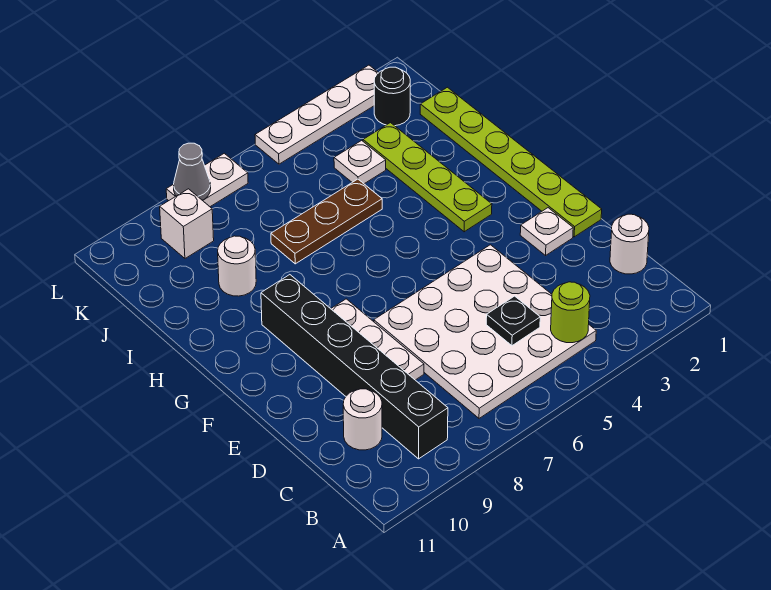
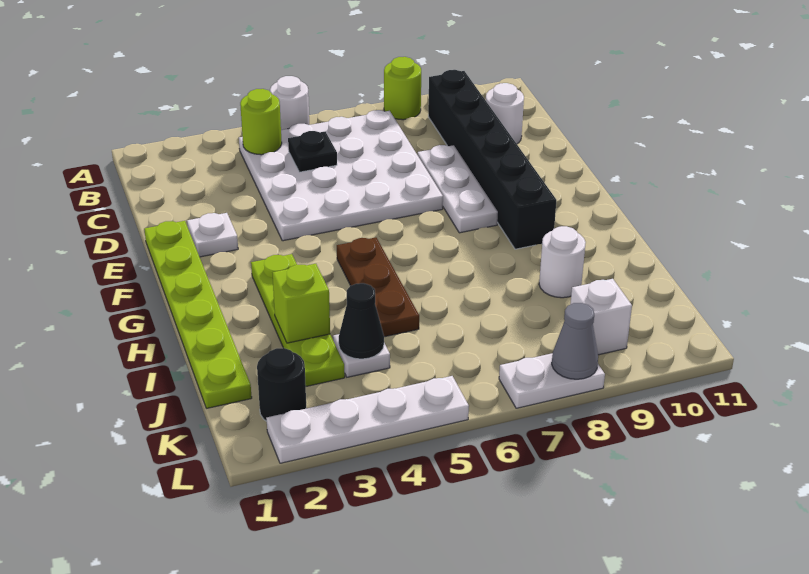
none -> lime 1x1 round brick [384,57,421,120]
white 1x1 round brick [610,214,649,274] -> white 1x1 round brick moved to [270,76,309,130]
none -> lime 1x1 brick [273,264,330,343]
brown 1x3 plate [271,179,382,264] -> brown 1x3 plate turned to [337,237,419,337]
none -> black 1x1 cone [339,283,384,359]

